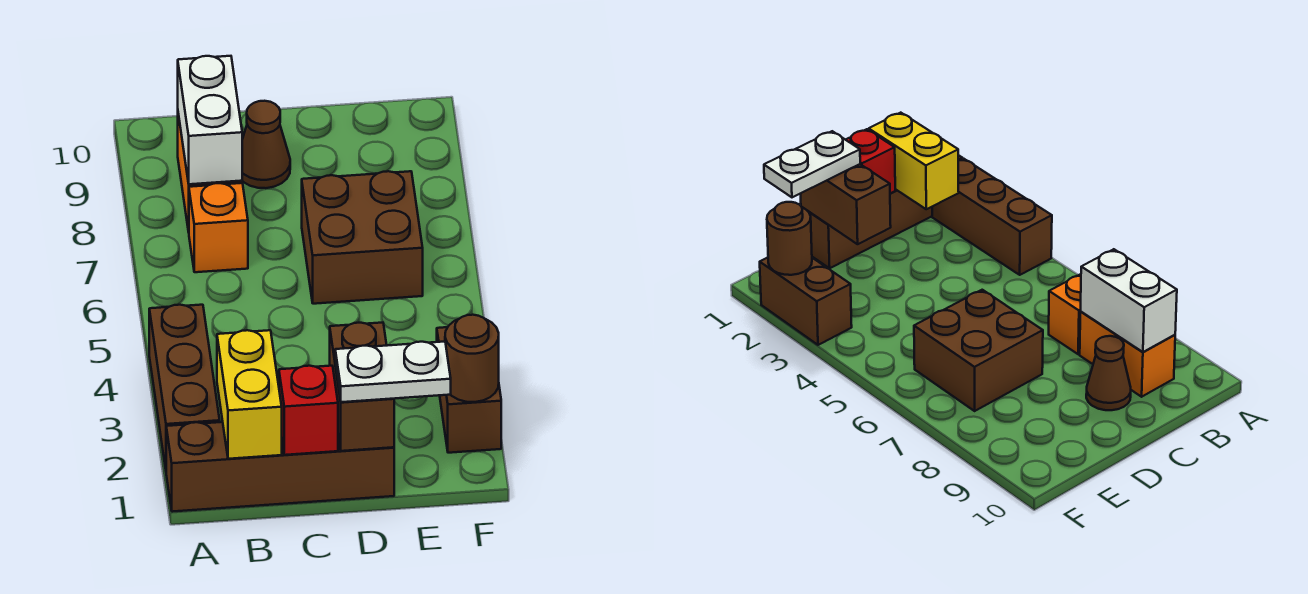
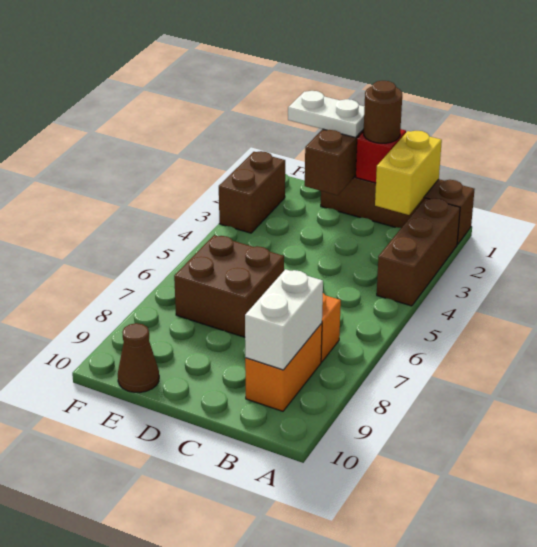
brown 1x1 cone [242,101,290,188] -> brown 1x1 cone moved to [118,323,159,393]
brown 1x1 round brick [445,315,499,402] -> brown 1x1 round brick moved to [363,81,402,143]

